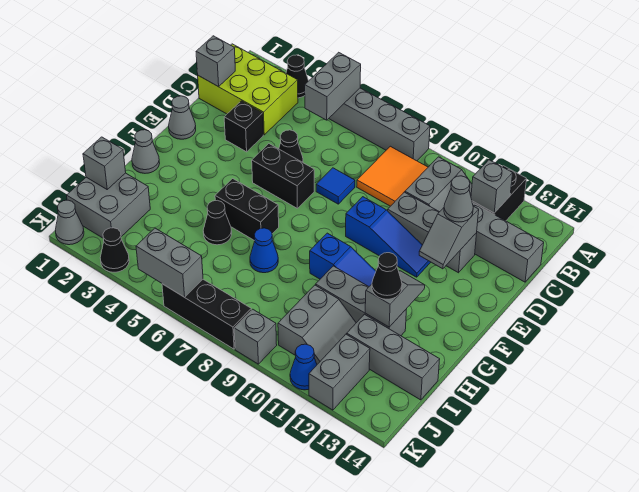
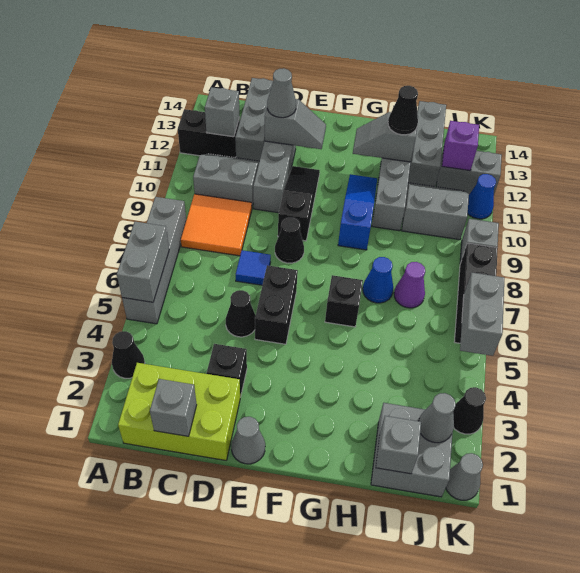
grey 1x2 brick [305,52,361,120] -> grey 1x2 brick turned to [117,222,169,302]
lime 2x3 brick [198,44,298,135] -> lime 2x3 brick turned to [118,363,240,460]
blue 1x3 slope [346,197,431,277] -> black 1x3 slope [278,166,320,241]
grey 1x1 cone [132,130,160,173] -> grey 1x1 cone moved to [419,393,456,443]
black 1x2 brick [215,179,279,241] -> black 1x1 brick [325,275,363,327]
black 1x1 cone [203,200,232,245] -> black 1x1 cone moved to [275,217,304,263]
none -> purple 1x1 cone [394,262,425,308]
none -> purple 1x1 brick [442,121,479,171]

